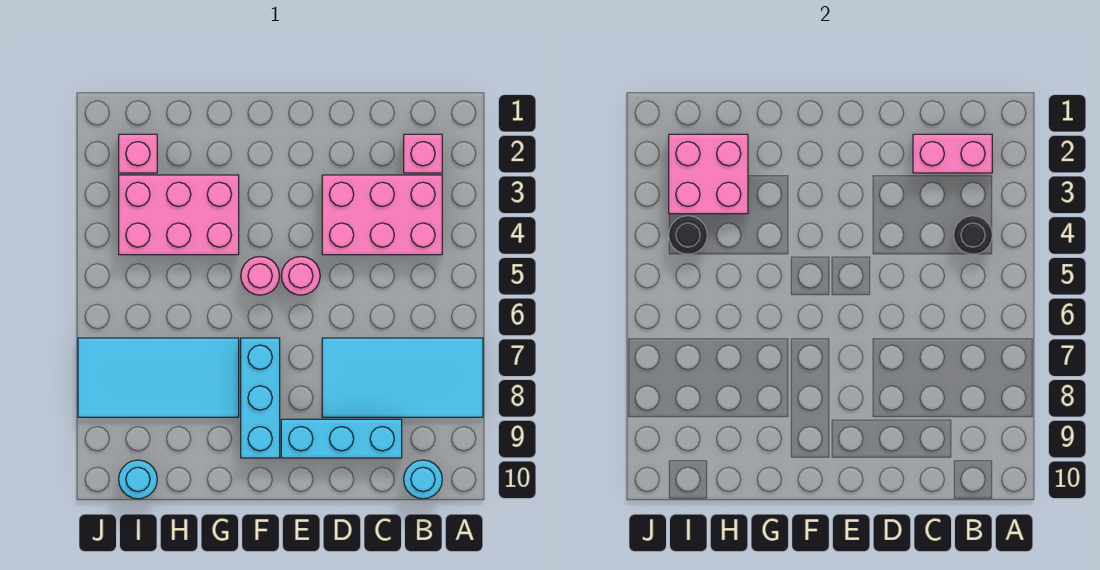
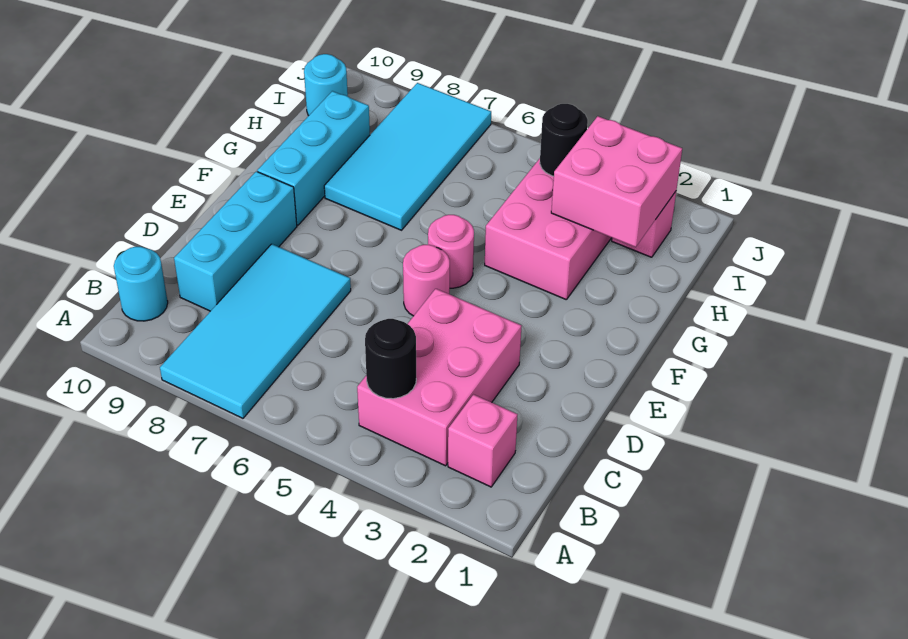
pink 1x2 brick [913,134,992,173] -> none
cyan 1x3 brick [241,338,280,458] -> cyan 1x3 brick turned to [257,91,370,225]

